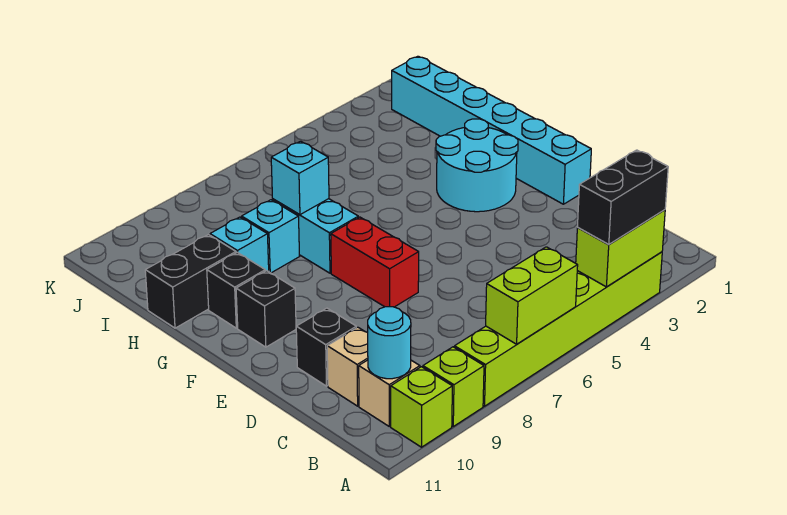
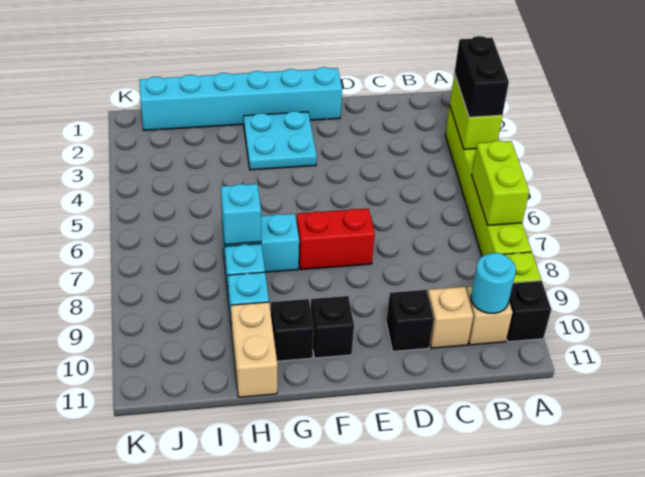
lime 1x1 brick [391,367,452,447] -> black 1x1 brick [507,281,551,342]
cyan 2x2 round brick [436,119,518,212] -> cyan 2x2 plate [244,111,317,170]
black 1x2 brick [145,235,236,328] -> tan 1x2 brick [231,302,277,397]

